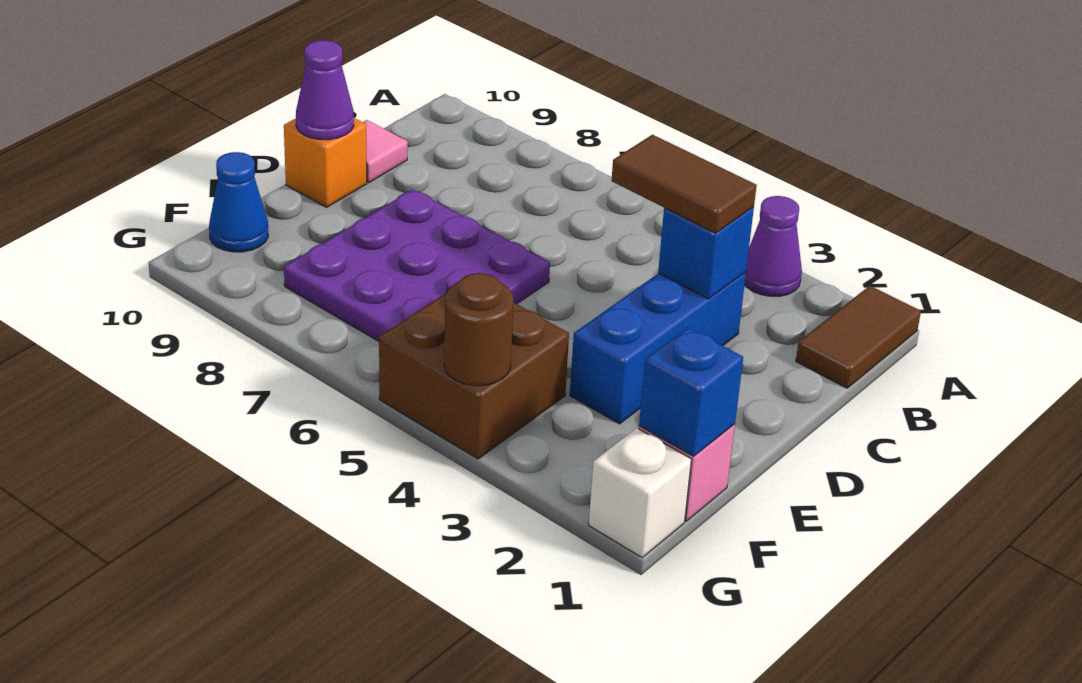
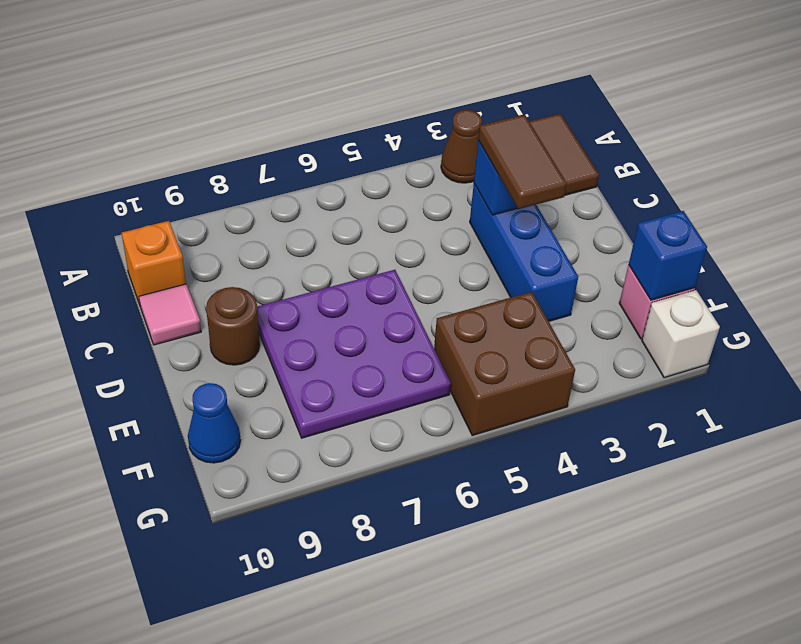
purple 1x1 cone [745,196,802,296] -> brown 1x1 cone [441,110,482,183]
brown 1x2 tile [612,135,757,233] -> brown 1x2 tile turned to [478,114,567,209]
orange 1x1 brick [284,118,367,207] -> orange 1x1 brick moved to [122,221,186,305]
purple 1x1 cone [296,40,354,140] -> none
brown 1x1 round brick [444,273,513,386] -> brown 1x1 round brick moved to [206,287,260,365]

